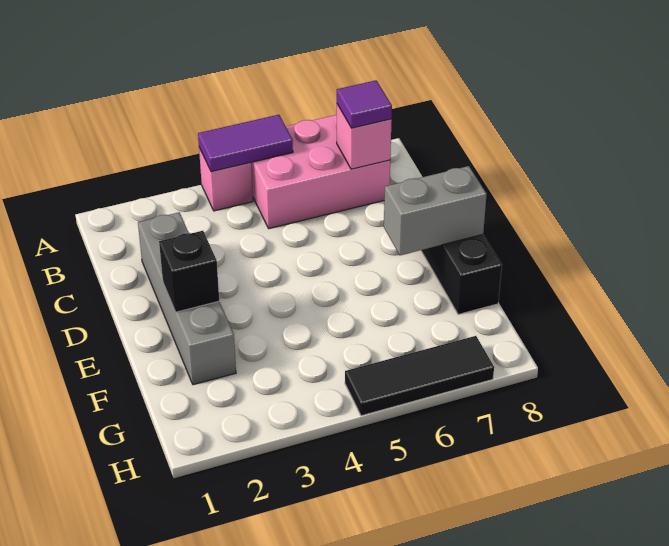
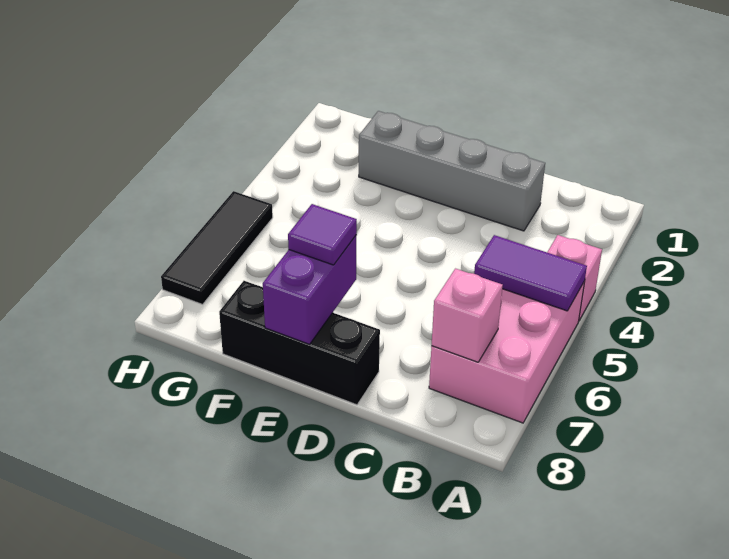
purple 1x2 tile [198,115,293,172] -> purple 1x2 tile turned to [474,235,587,311]
purple 1x1 tile [337,80,392,128] -> purple 1x1 tile moved to [288,204,357,265]
black 1x1 brick [159,231,219,312] -> none
grey 1x2 brick [384,166,487,255] -> purple 1x2 brick [263,236,356,344]

